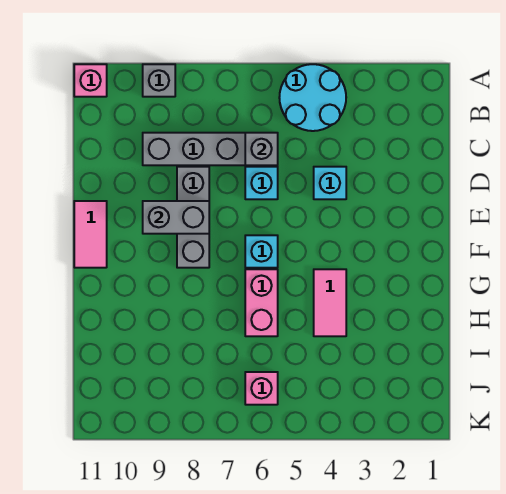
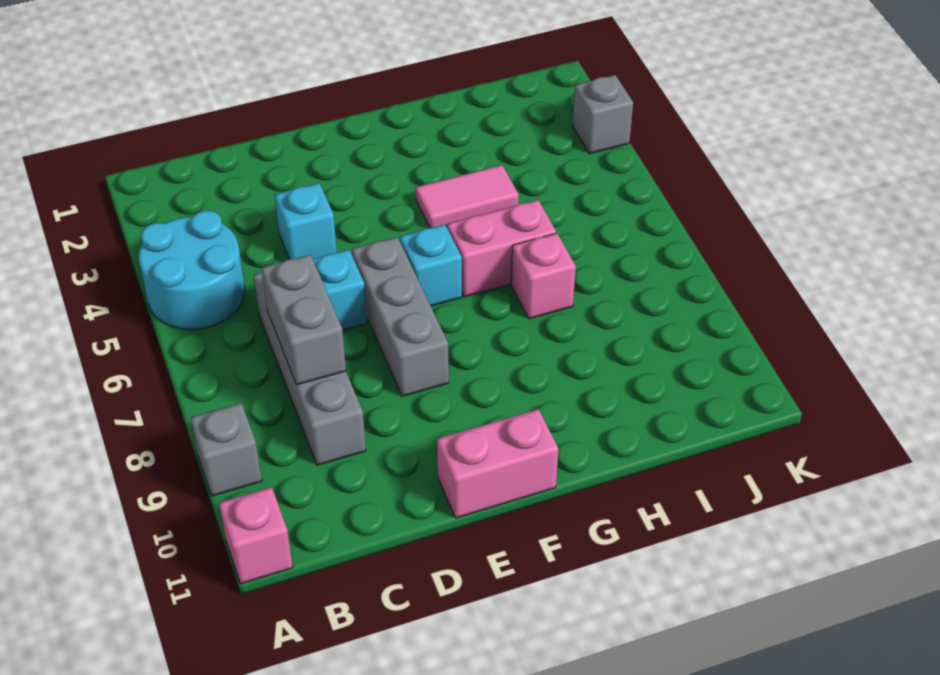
grey 1x1 brick [245,133,278,165] -> grey 1x1 brick moved to [572,75,633,154]
grey 1x3 brick [177,167,209,268] -> grey 1x3 brick turned to [352,237,449,396]
grey 1x2 brick [143,201,209,234] -> grey 1x2 brick moved to [262,255,346,385]
pink 1x2 tile [74,201,107,268] -> pink 1x2 brick [437,409,559,518]
pink 1x1 brick [245,372,278,405] -> pink 1x1 brick moved to [511,233,576,319]

